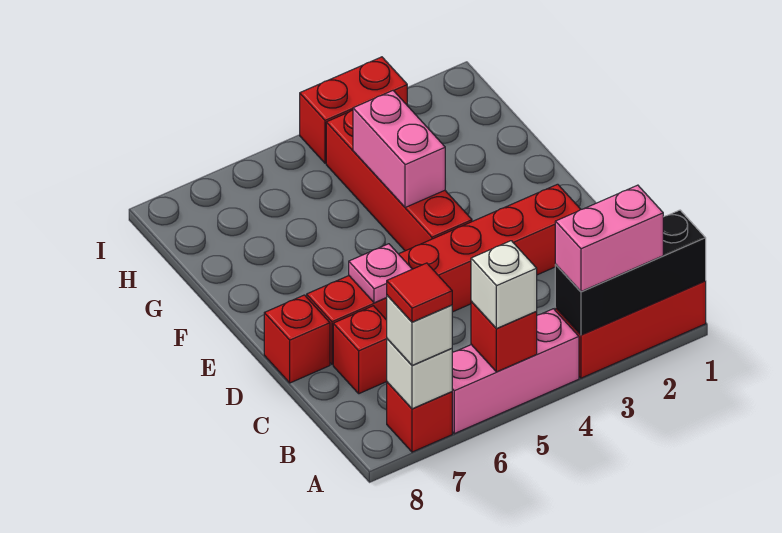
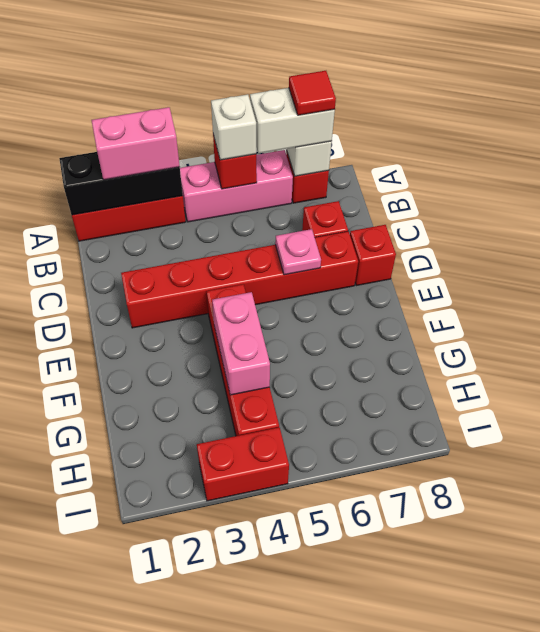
white 1x1 brick [387,295,452,365] -> white 1x2 brick [250,88,335,153]

